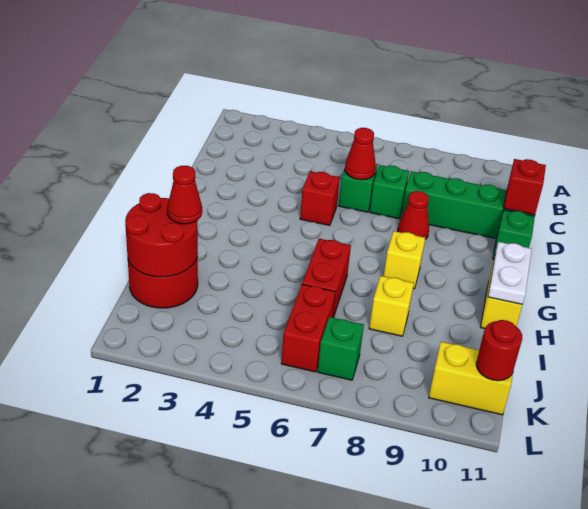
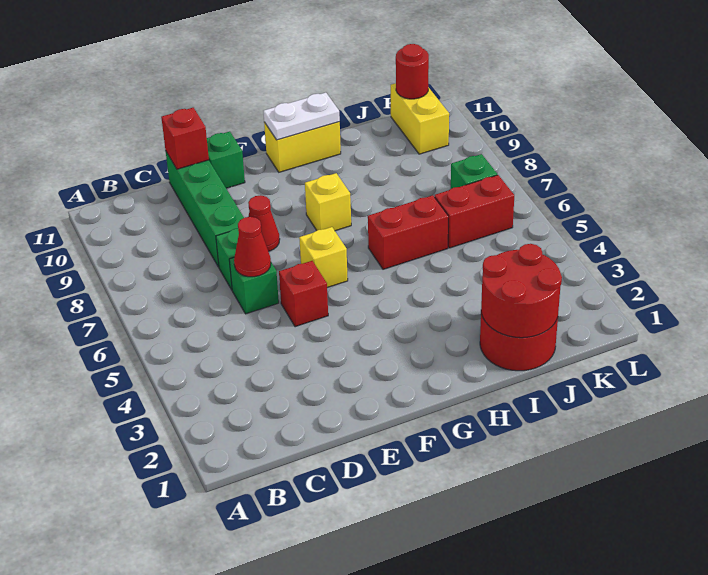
red 1x1 cone [167,166,202,224] -> none
yellow 1x1 brick [369,276,414,336] -> yellow 1x1 brick moved to [299,227,348,288]

